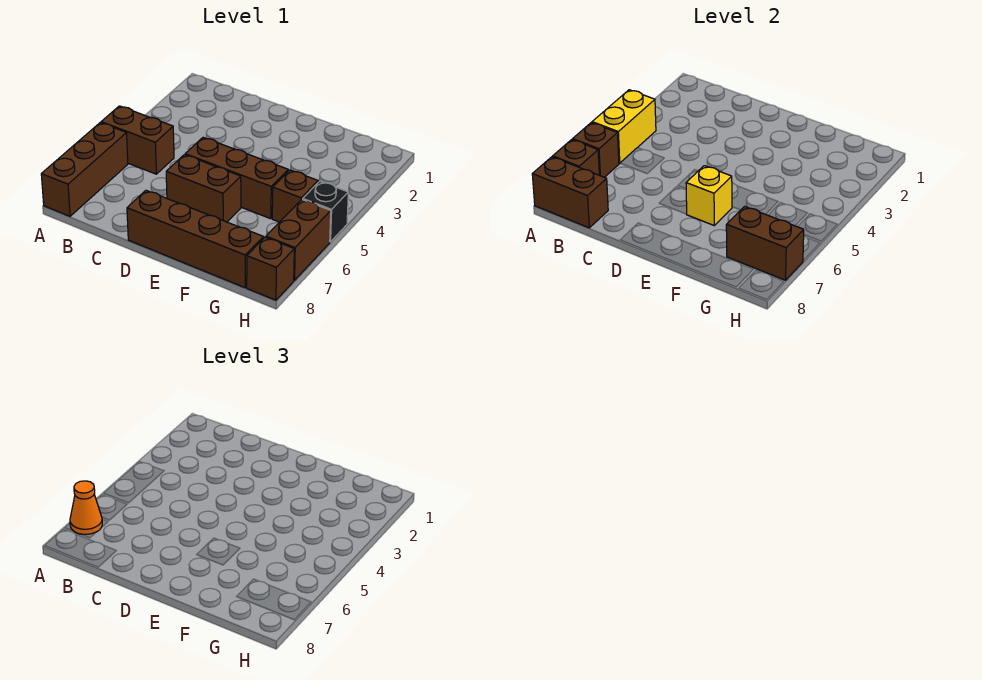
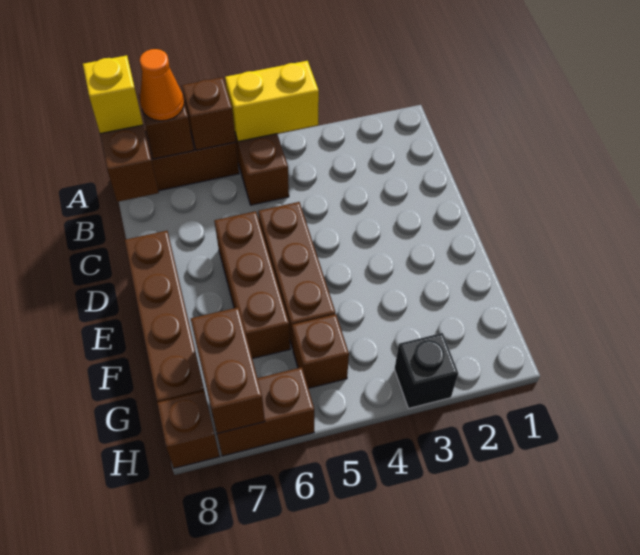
brown 1x2 brick [166,155,241,222] -> brown 1x3 brick [214,211,290,359]
yellow 1x1 brick [686,166,732,225] -> yellow 1x1 brick moved to [83,55,143,134]
black 1x1 brick [303,181,348,242] -> black 1x1 brick moved to [395,333,458,408]

